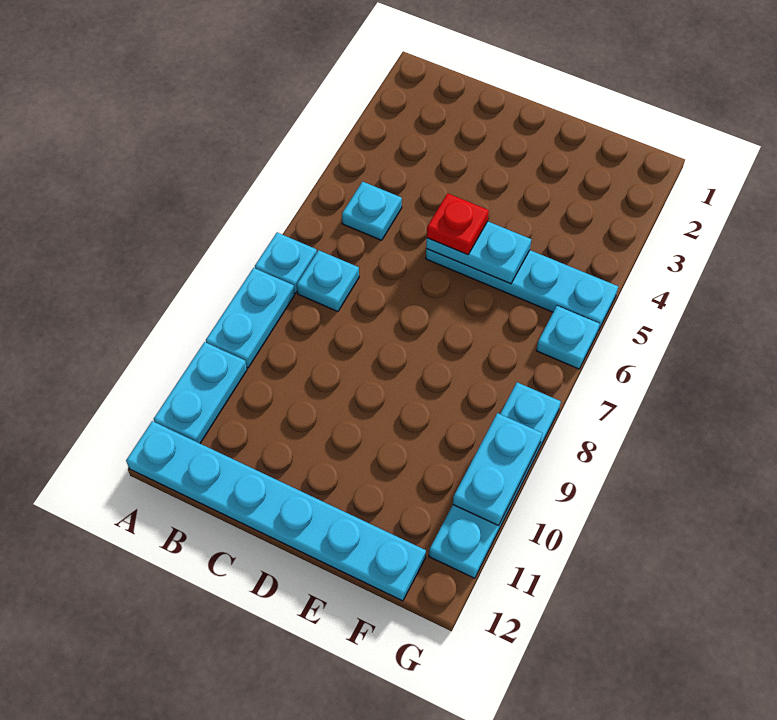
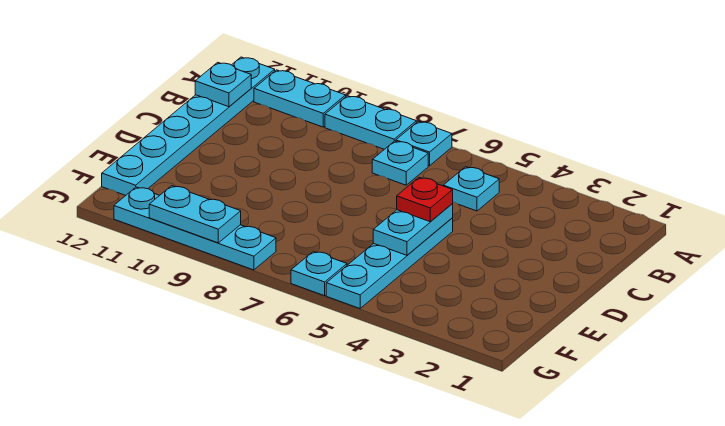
none -> cyan 1x1 plate [195,62,251,107]

